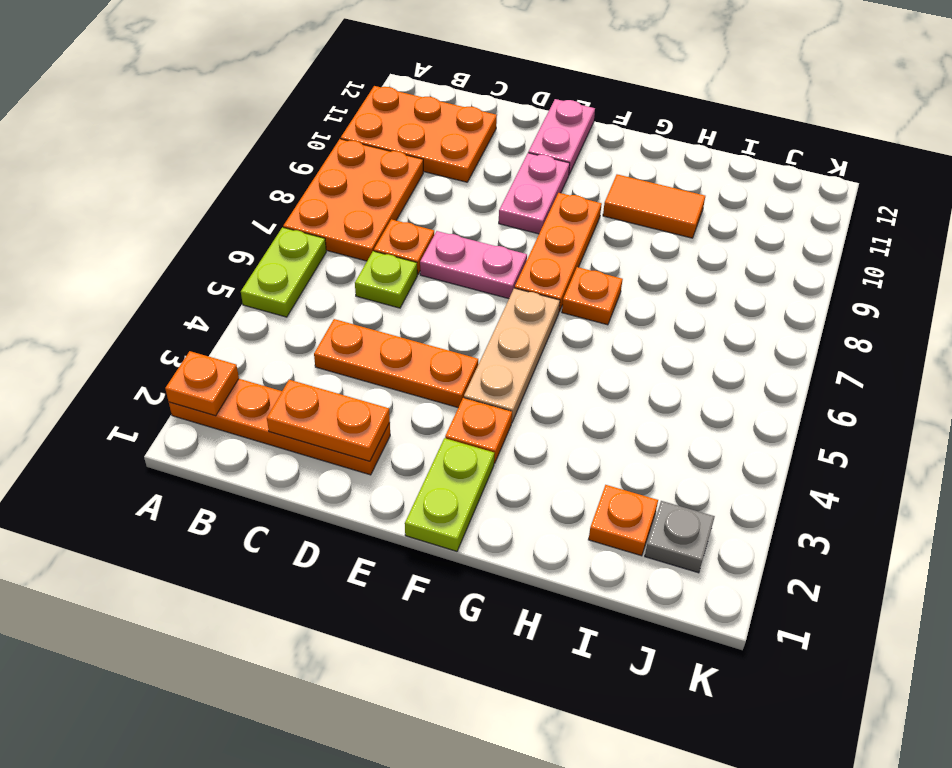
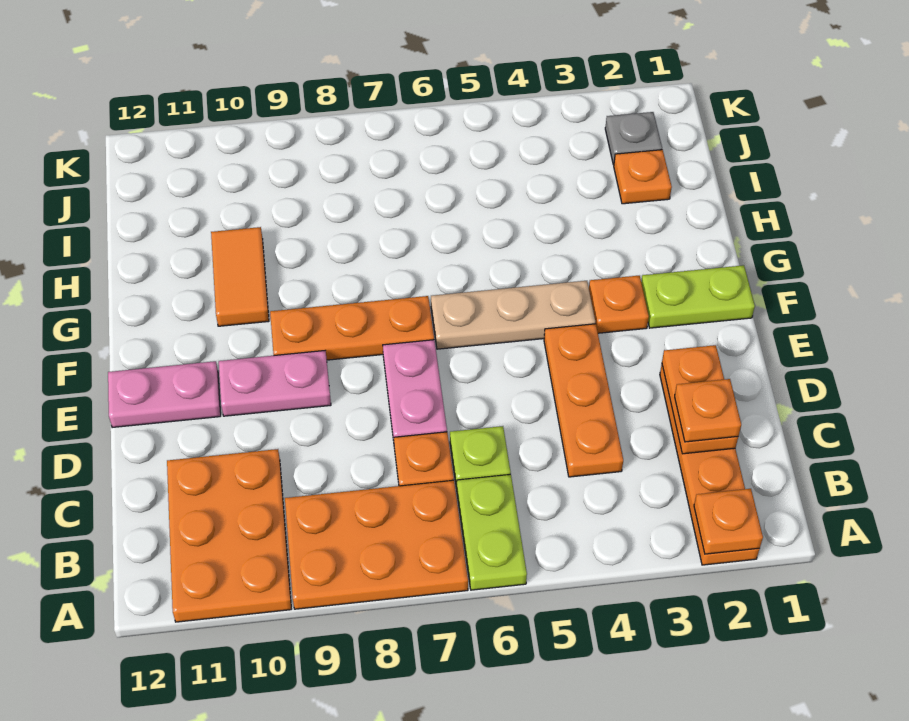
lime 1x2 plate [241,227,326,317] -> lime 1x2 plate turned to [457,474,527,590]
orange 1x1 plate [562,267,623,325] -> orange 1x1 plate moved to [675,379,741,442]

